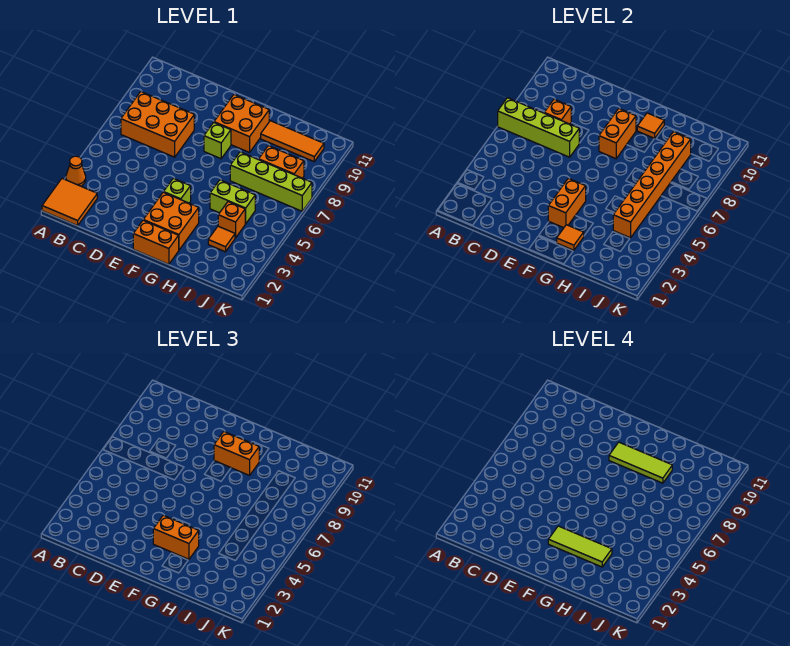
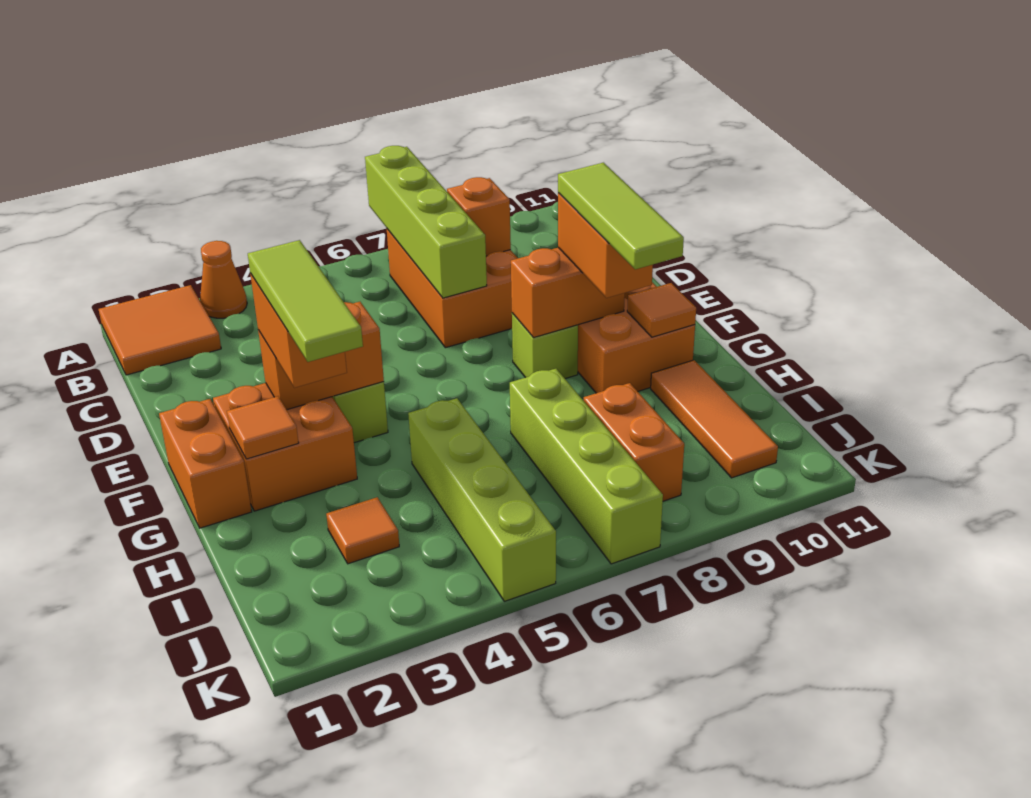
lime 1x2 brick [210,180,255,224] -> lime 1x4 brick [408,398,556,601]
orange 1x1 brick [218,202,245,238] -> none
orange 1x6 brick [613,132,691,238] -> none

